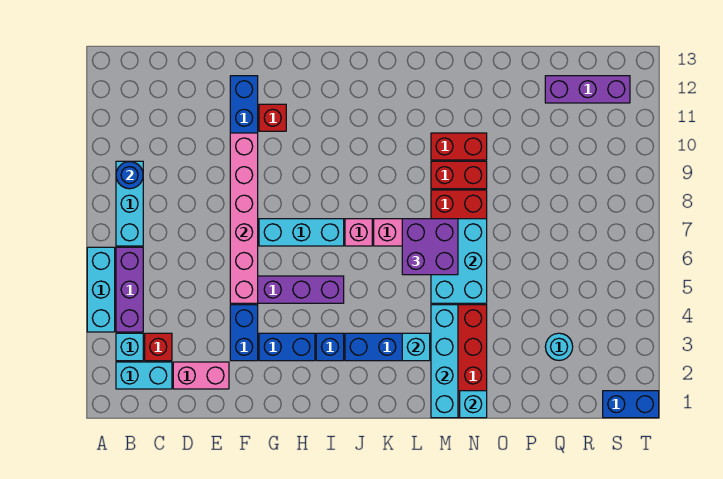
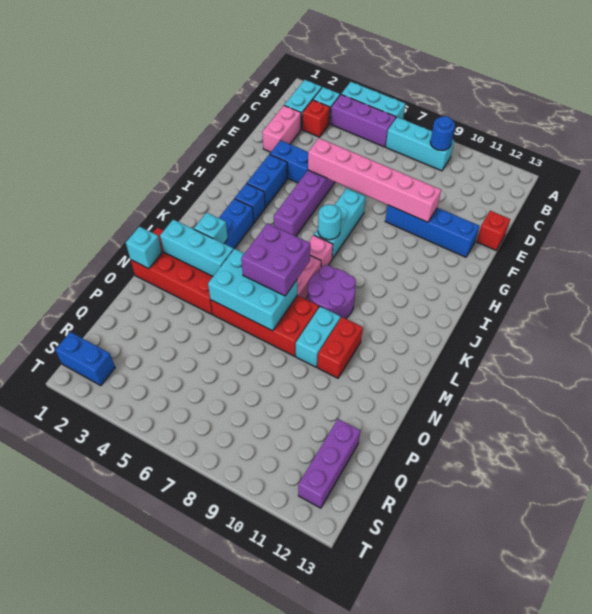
red 1x1 brick [259,104,286,131] -> red 1x1 brick moved to [476,211,510,250]
none -> purple 2x2 round brick [308,265,356,319]
cyan 1x4 brick [431,305,458,418] -> cyan 1x3 brick [160,220,233,276]
red 1x2 brick [431,161,487,189] -> cyan 1x2 brick [296,307,341,367]
cyan 1x1 round brick [545,333,573,360] -> cyan 1x1 round brick moved to [318,205,341,240]
blue 1x2 brick [603,391,659,418] -> blue 1x2 brick turned to [55,332,115,386]

